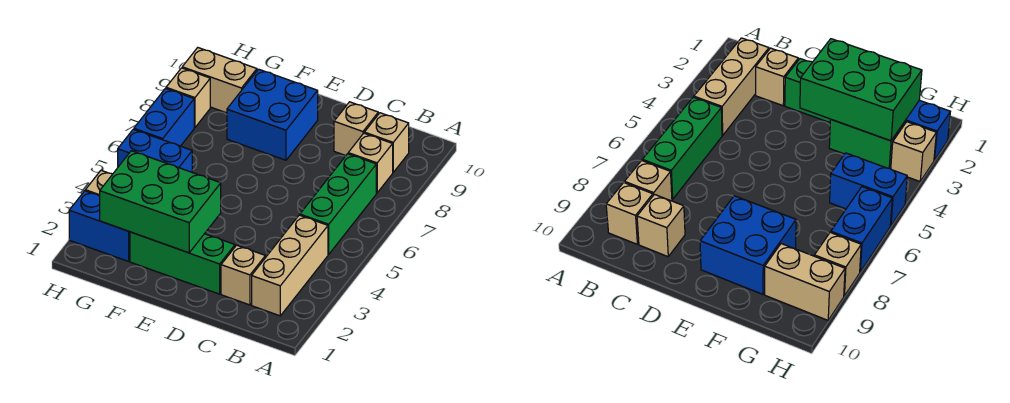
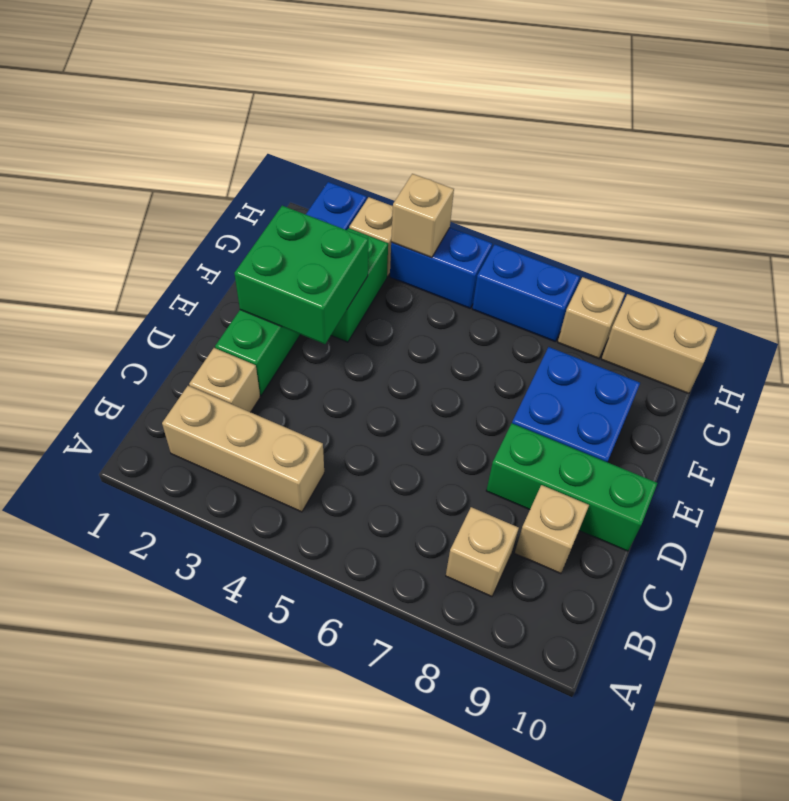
green 1x3 brick [300,154,376,254] -> green 1x3 brick moved to [486,423,657,551]
tan 1x1 brick [364,113,409,172] -> tan 1x1 brick moved to [391,174,454,258]
green 2x3 brick [100,151,221,253] -> green 2x2 brick [234,206,368,344]
blue 1x2 brick [118,129,192,172] -> blue 1x2 brick turned to [390,228,492,308]
tan 1x2 brick [182,48,257,113] -> tan 1x2 brick turned to [601,294,717,394]

